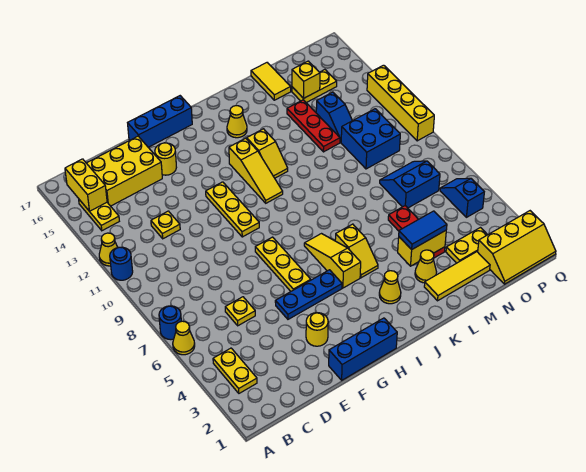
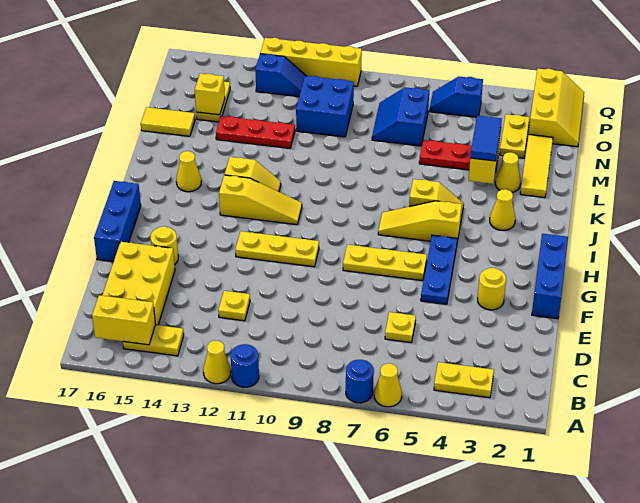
blue 1x2 slope [316,92,352,142] -> blue 1x2 slope moved to [255,54,306,97]

